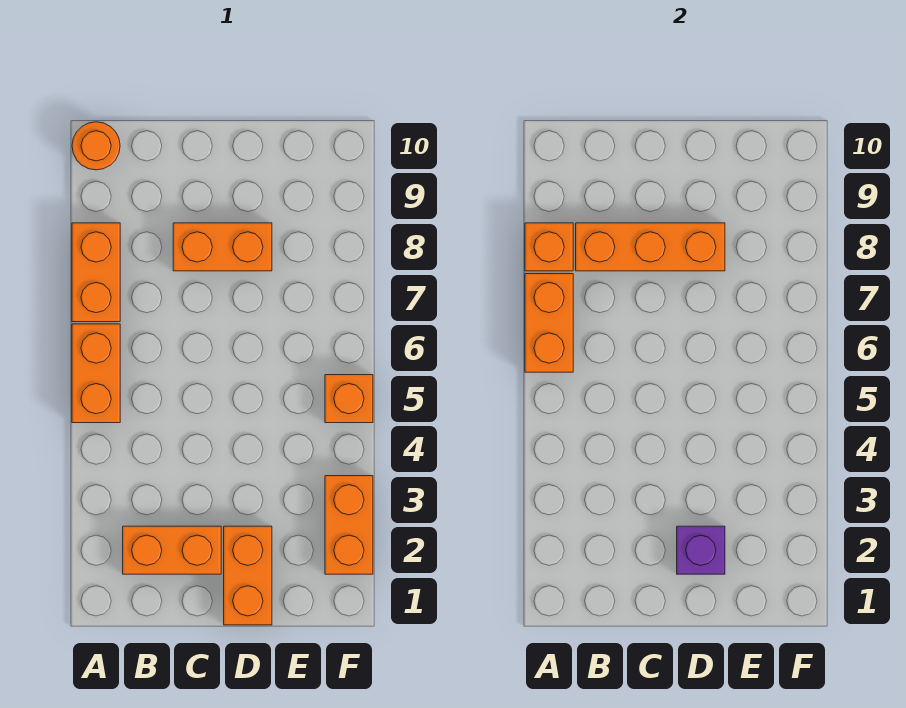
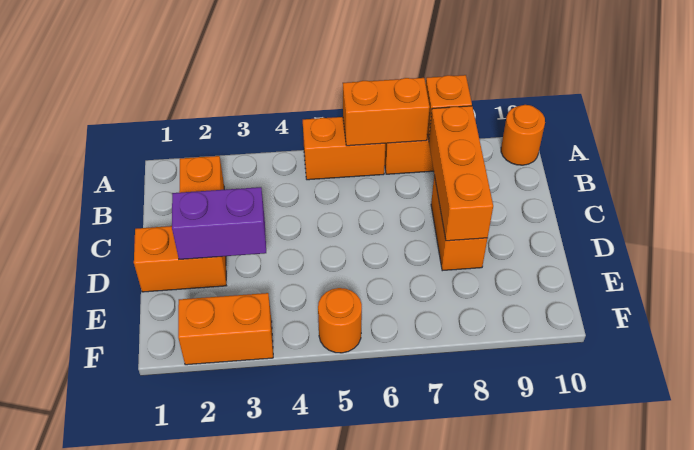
purple 1x1 brick [677,526,725,574] -> purple 1x2 brick [172,187,266,259]
orange 1x1 brick [325,375,373,423] -> orange 1x1 round brick [318,288,362,353]

